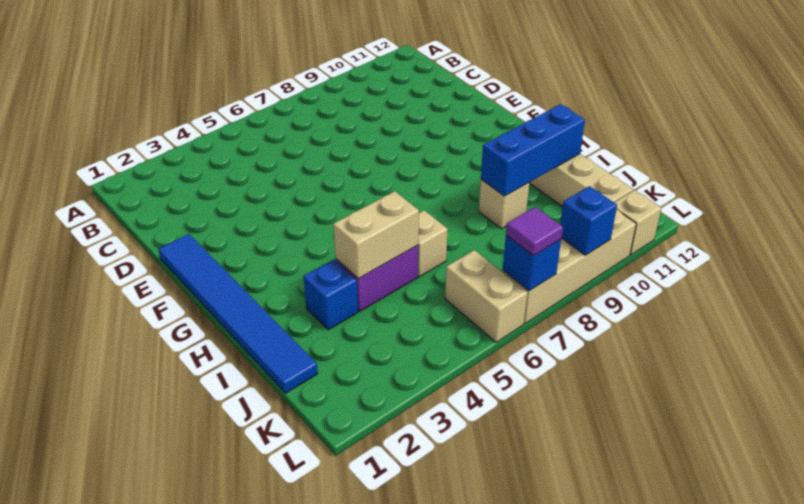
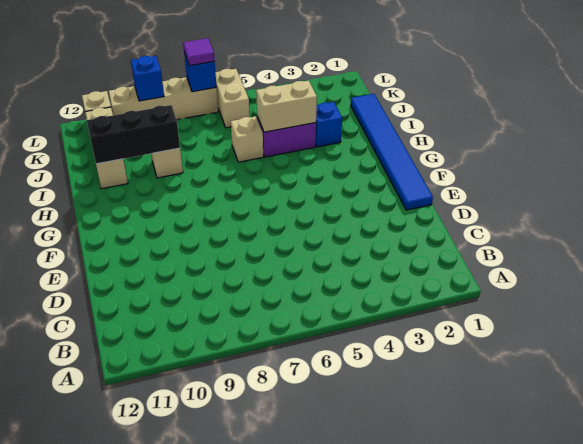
blue 1x3 brick [481,104,585,196] -> black 1x3 brick [87,105,180,164]

